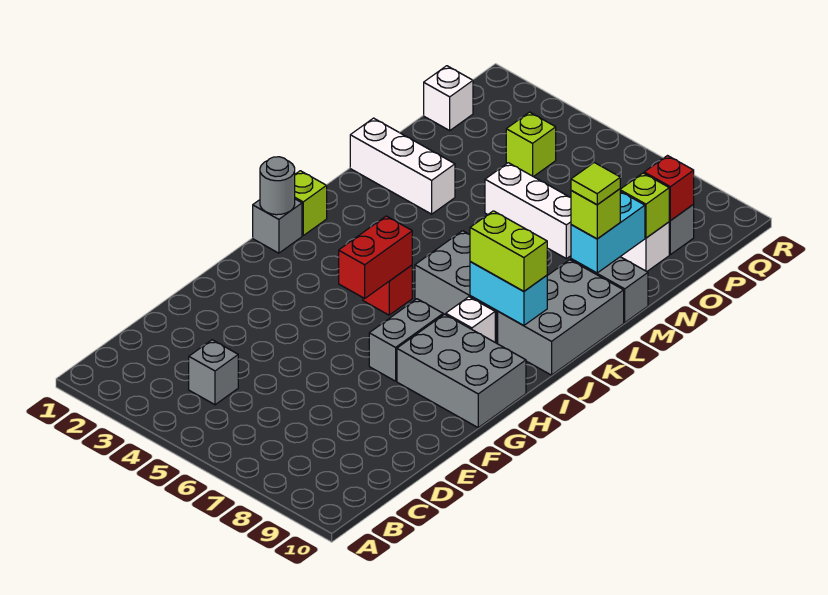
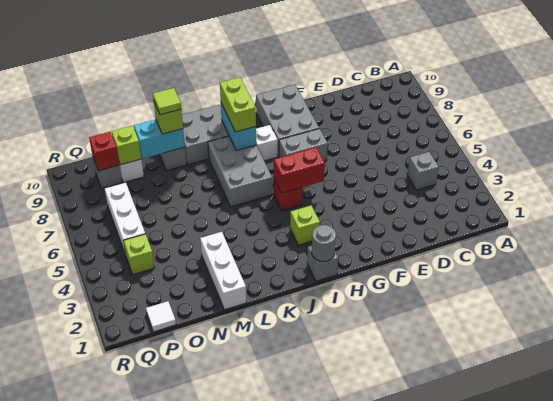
lime 1x1 brick [295,171,327,235] -> lime 1x1 brick moved to [290,205,320,245]
white 1x3 brick [485,163,571,259] -> white 1x3 brick moved to [105,183,145,255]
white 1x1 brick [424,66,473,130] -> white 1x1 tile [146,301,176,332]

